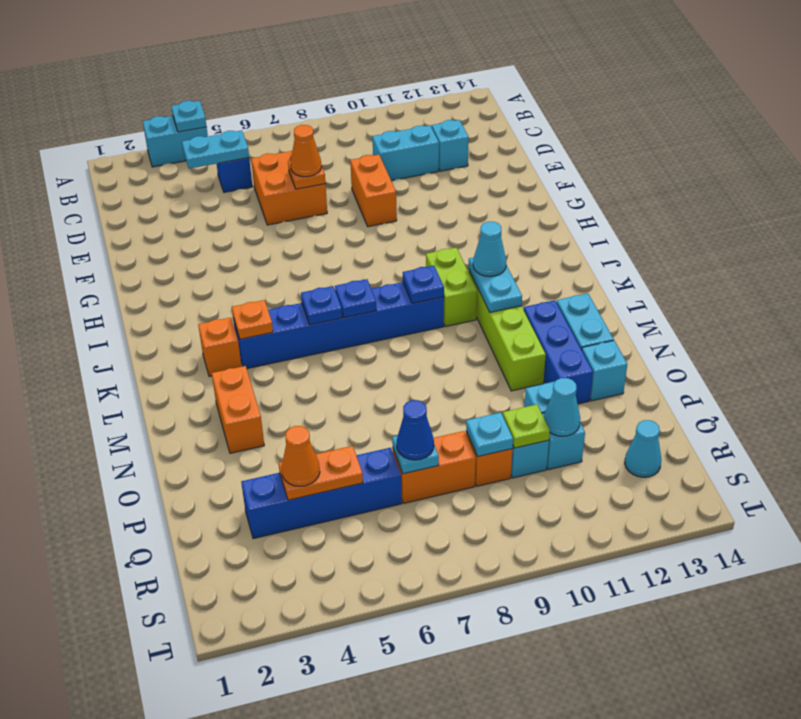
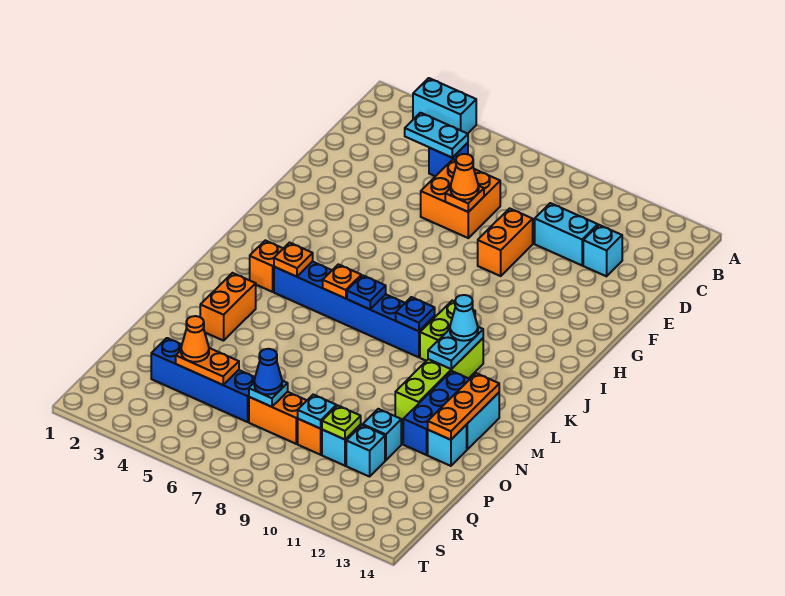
cyan 1x1 plate [171,101,207,132] -> none
blue 1x1 plate [301,286,342,325] -> orange 1x1 plate [323,264,361,299]
none -> orange 1x3 plate [428,373,499,440]
cyan 1x1 cone [544,378,580,436] -> none
cyan 1x1 cone [625,420,661,477] -> none

